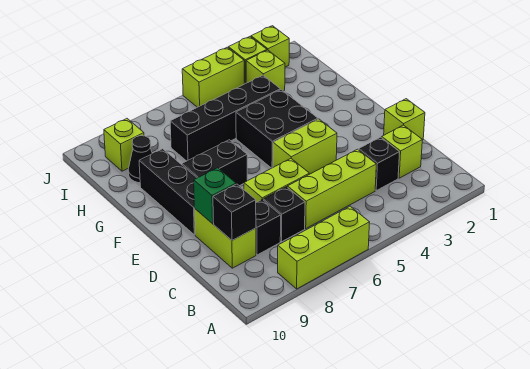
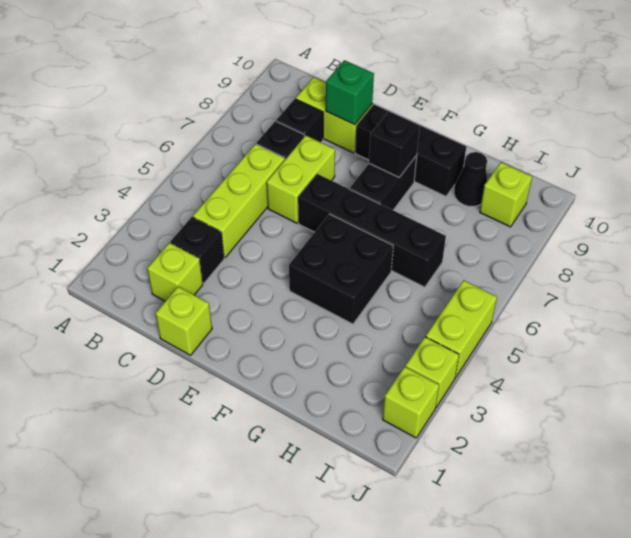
lime 1x3 brick [278,206,370,289] -> none
black 1x1 brick [213,184,256,240] -> black 1x1 brick moved to [369,111,420,177]
lime 1x2 brick [273,119,337,174] -> none
black 1x4 brick [170,75,280,161] -> black 1x4 brick turned to [298,174,446,287]
lime 1x1 brick [246,50,285,91] -> none

